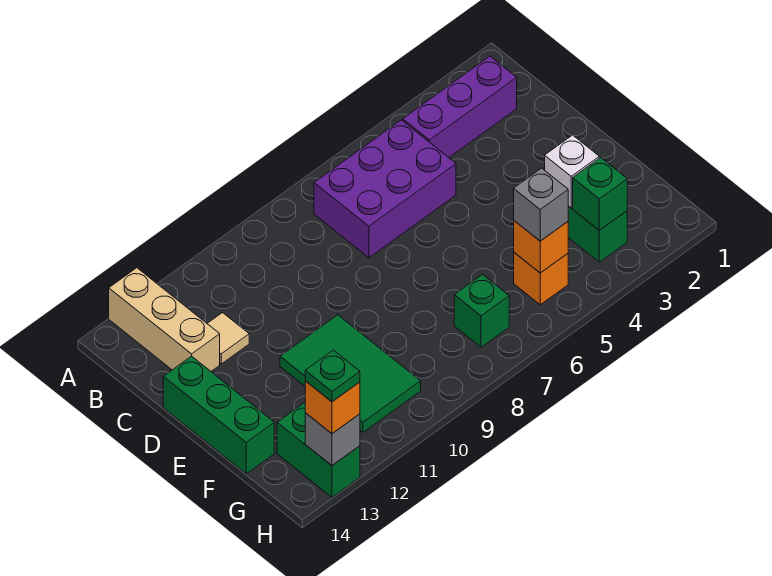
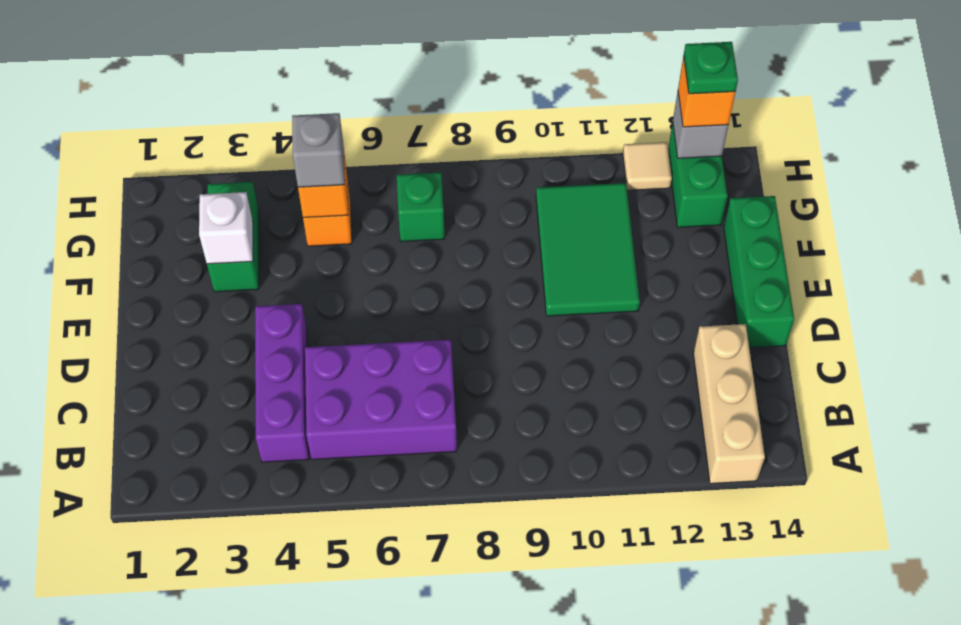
purple 1x3 brick [403,56,517,157] -> purple 1x3 brick turned to [255,304,309,462]
tan 1x1 tile [207,313,249,364] -> tan 1x1 tile moved to [623,142,672,190]
green 1x1 brick [573,158,627,230] -> none

